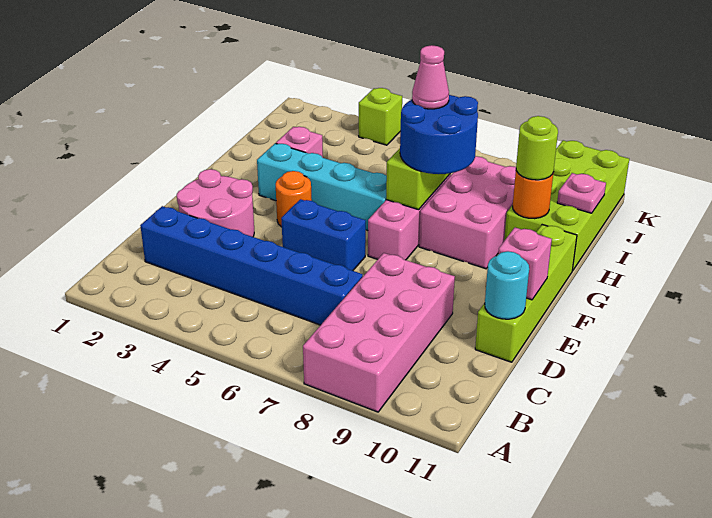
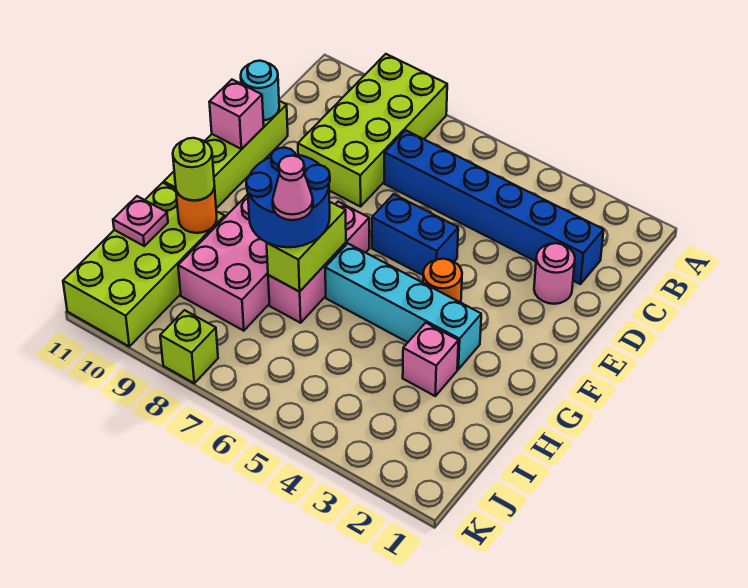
pink 2x4 brick [303,253,455,412] -> lime 2x4 brick [298,54,447,207]
pink 2x2 round brick [177,169,254,237] -> pink 1x1 round brick [534,243,575,304]
lime 1x1 brick [359,88,402,145] -> lime 1x1 brick moved to [160,310,218,383]

